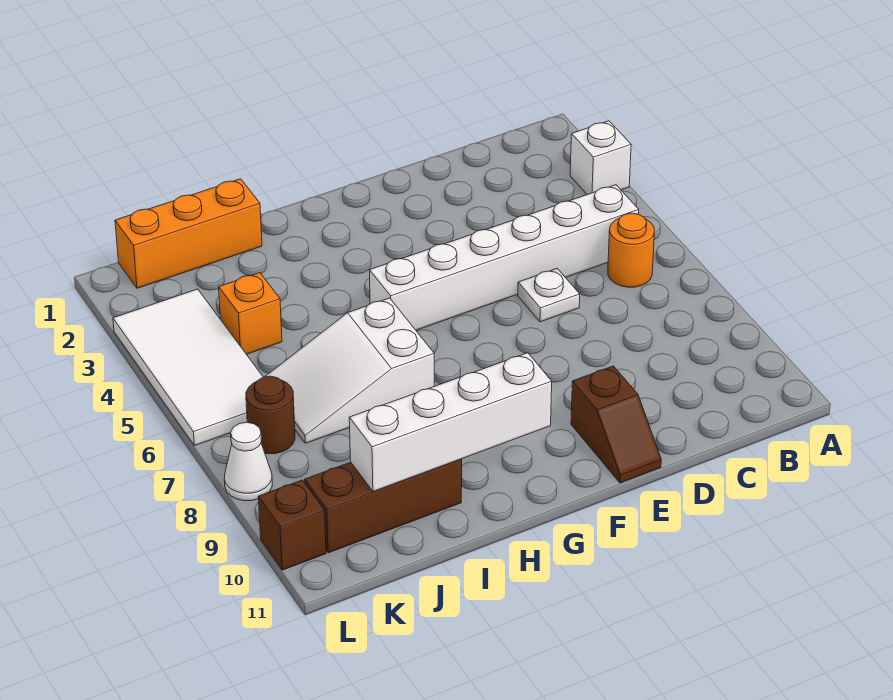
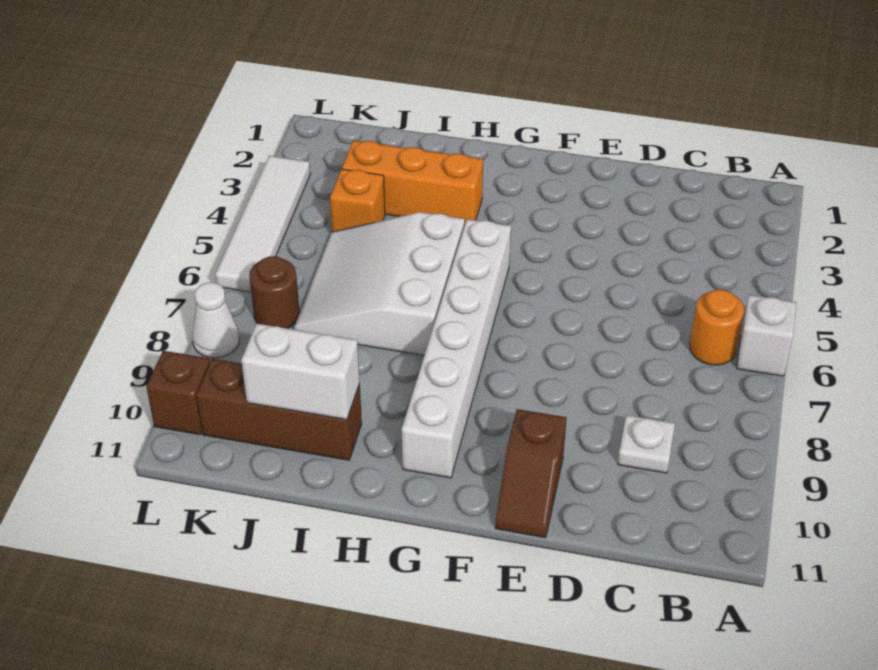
white 1x1 brick [570,121,631,195] -> white 1x1 brick moved to [737,295,796,376]
white 1x6 brick [370,185,639,330] -> white 1x6 brick turned to [402,219,511,478]
white 1x1 plate [518,268,580,322] -> white 1x1 plate moved to [618,415,675,473]
white 1x4 brick [349,353,552,491] -> white 1x2 brick [241,324,360,420]
white 2x3 slope [265,298,434,443] -> white 3x3 slope [294,212,465,355]
orange 1x3 brick [115,179,262,288] -> orange 1x3 brick moved to [342,140,483,226]
white 2x4 tile [113,289,263,446] -> white 1x4 tile [215,156,310,292]

